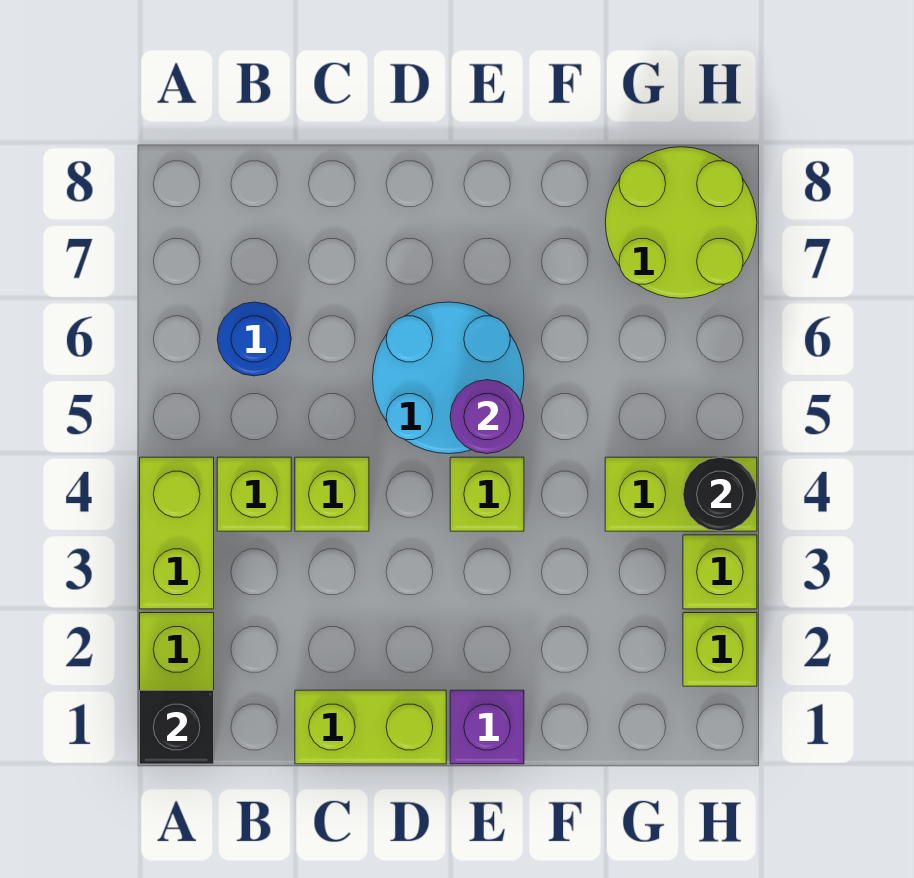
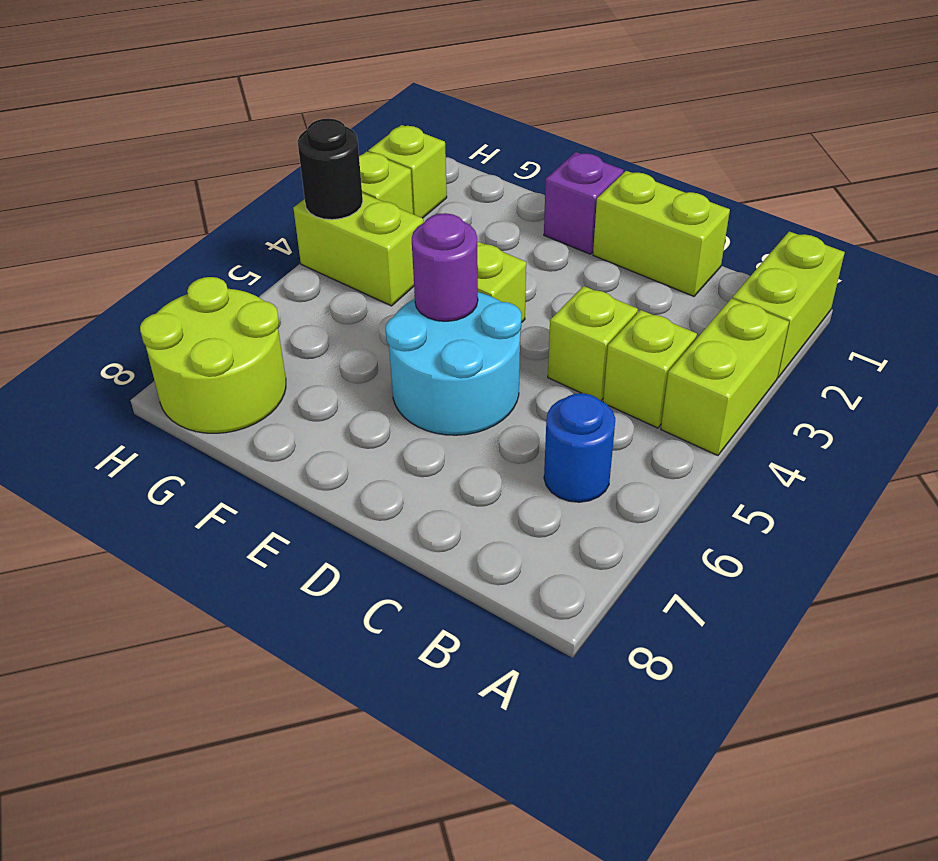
black 1x1 brick [140,690,214,764] -> none

